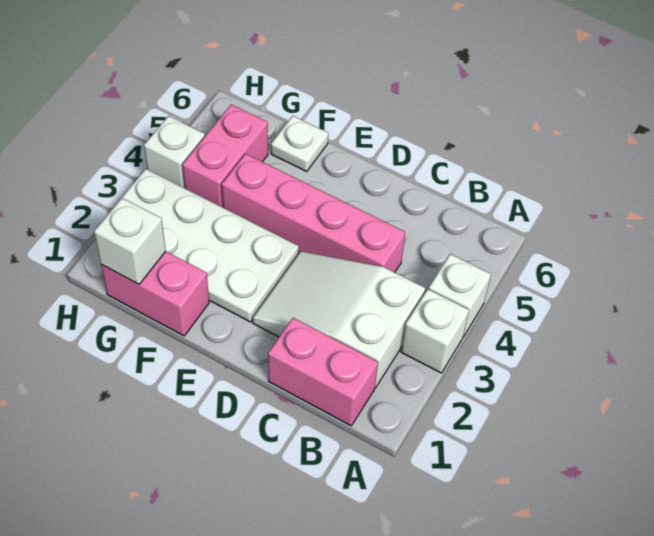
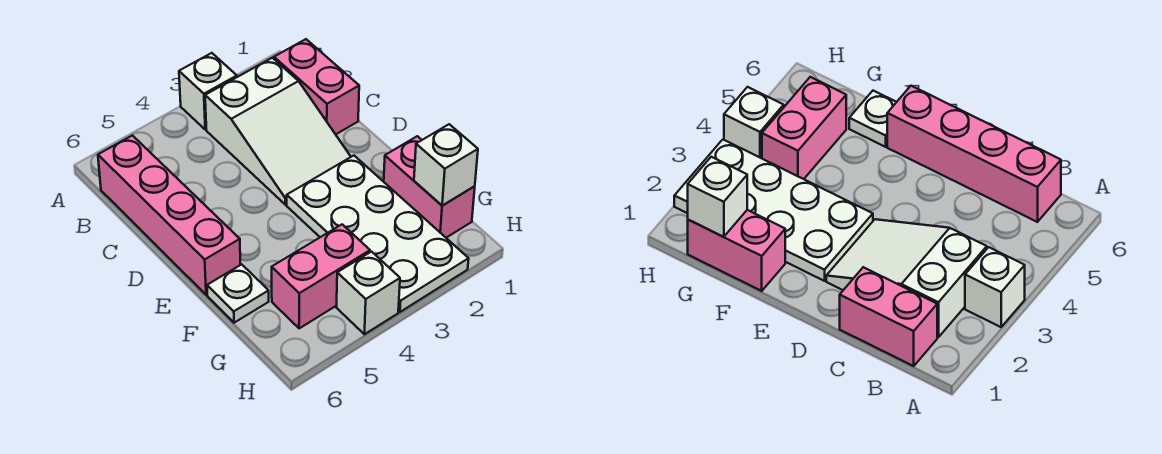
white 1x1 brick [429,254,491,337] -> none
pink 1x4 brick [222,154,406,272] -> pink 1x4 brick moved to [98,135,240,295]

